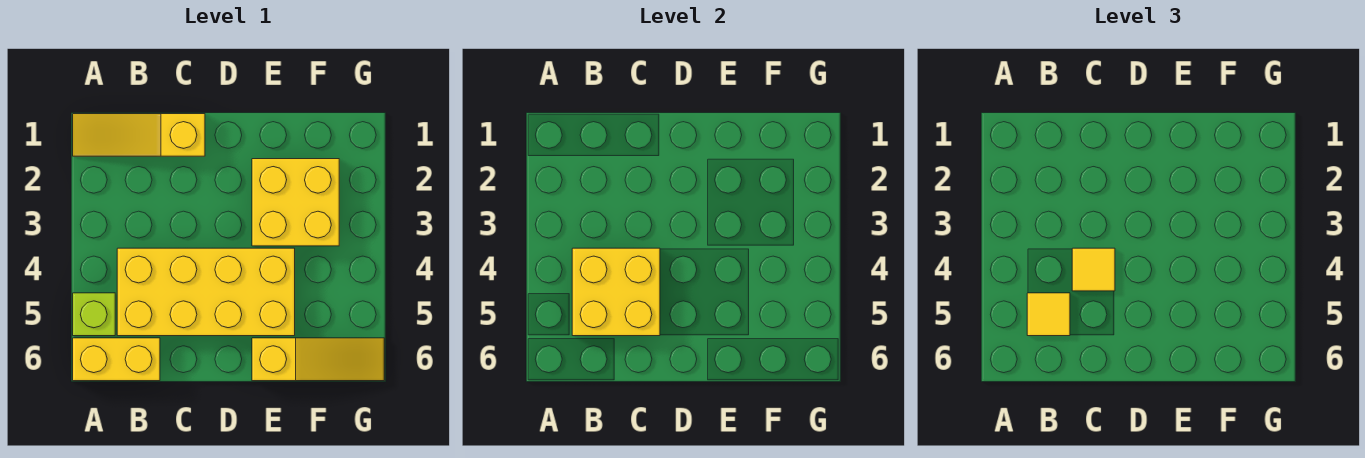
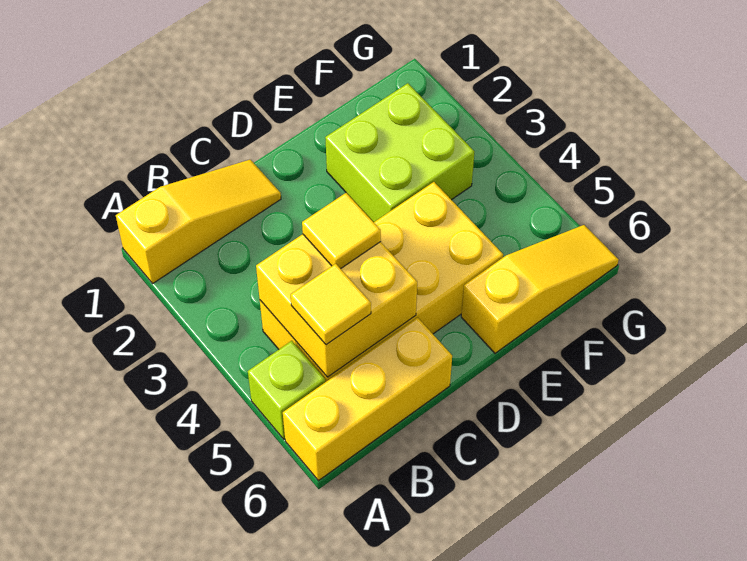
yellow 1x3 slope [73,114,205,156] -> yellow 1x3 slope turned to [116,160,281,283]
yellow 1x2 brick [73,338,160,381] -> yellow 1x3 brick [283,318,452,481]
yellow 2x2 brick [252,159,339,246] -> lime 2x2 brick [325,83,474,222]

